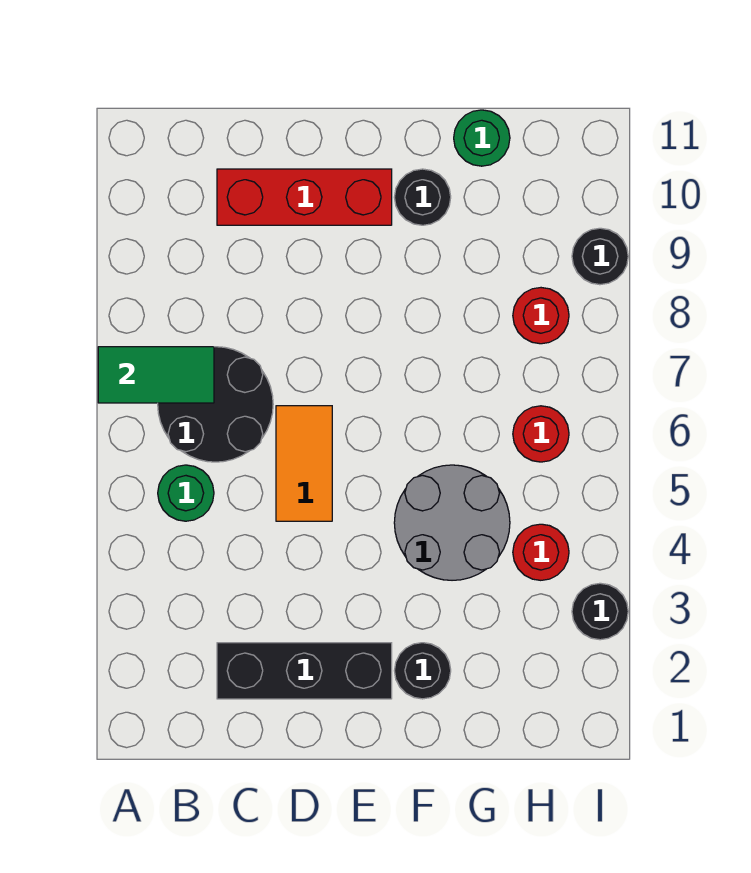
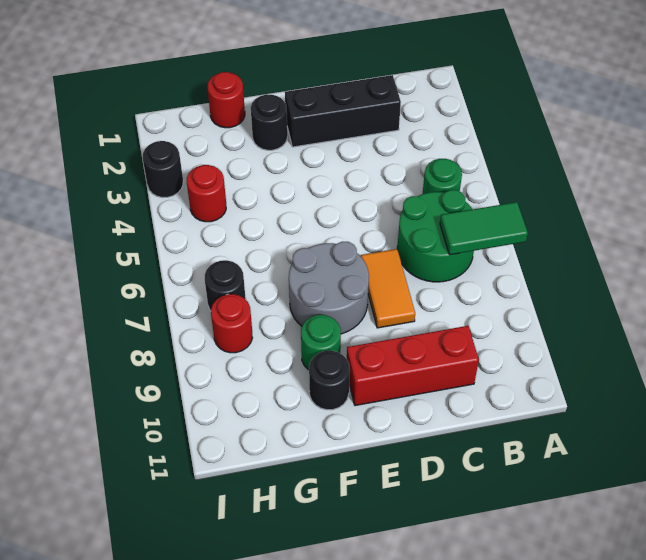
black 2x2 round brick [158,347,273,462] -> green 2x2 round brick [397,190,474,282]
orange 1x2 tile [276,406,332,521] -> orange 1x2 tile moved to [361,249,415,328]
grey 2x2 round brick [394,465,510,580] -> grey 2x2 round brick moved to [289,242,369,334]
green 1x1 round brick [454,110,510,166] -> green 1x1 round brick moved to [301,315,341,370]
red 1x1 round brick [513,406,569,462] -> red 1x1 round brick moved to [208,72,245,128]
black 1x1 round brick [572,228,628,285] -> black 1x1 round brick moved to [205,260,246,311]

